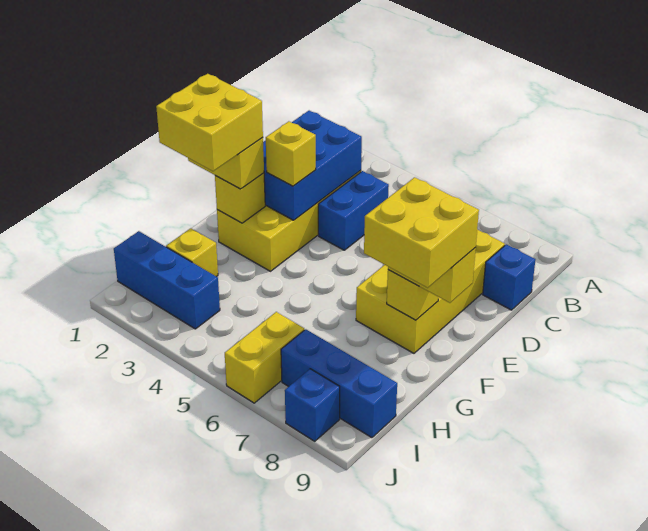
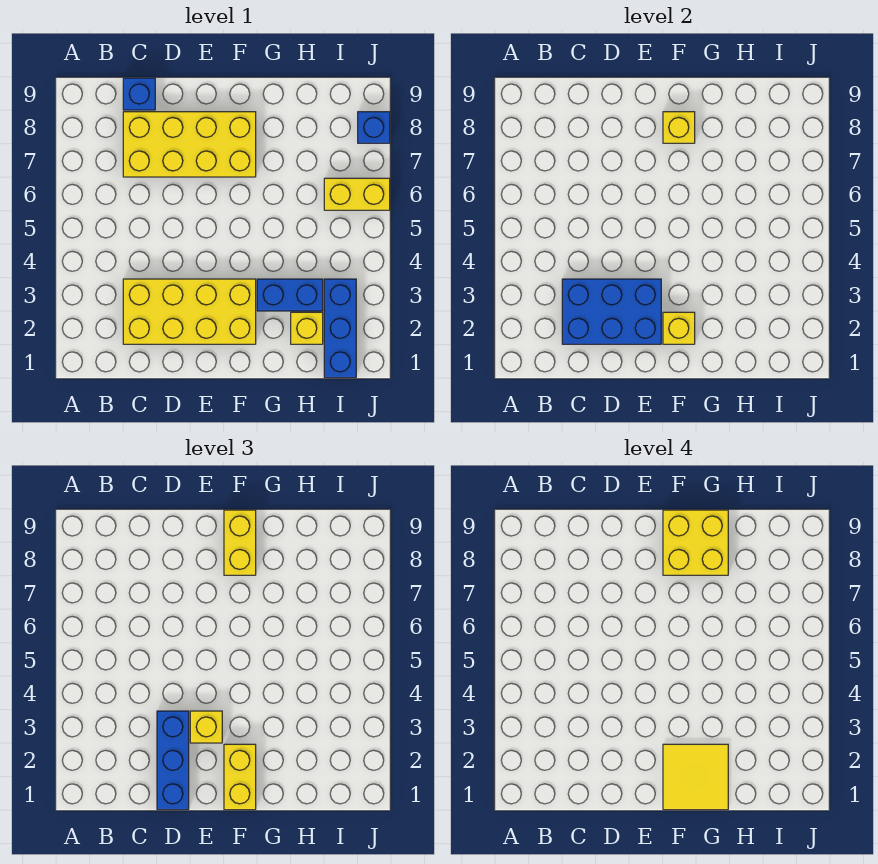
blue 1x2 brick [318,171,389,250] -> blue 1x2 brick moved to [257,279,323,311]
yellow 2x2 brick [156,74,263,171] -> yellow 2x2 tile [663,744,728,810]
blue 1x3 brick [281,329,397,438] -> blue 1x3 brick moved to [157,711,189,810]

